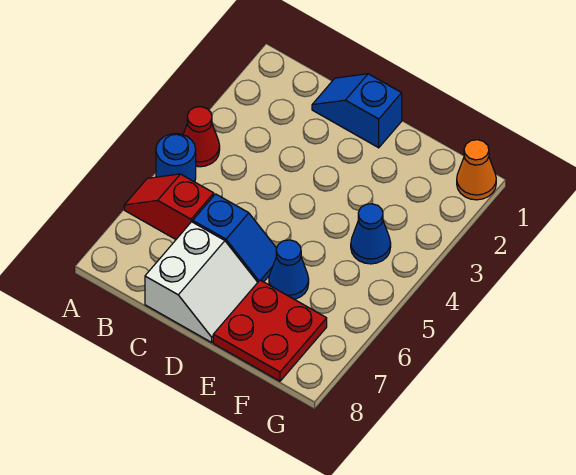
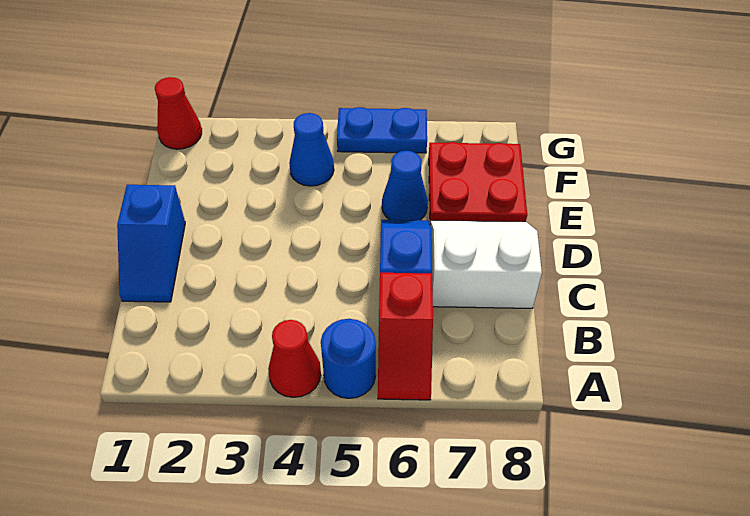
orange 1x1 cone [457,140,496,200] -> red 1x1 cone [155,77,202,149]
none -> blue 1x2 plate [337,107,427,153]

